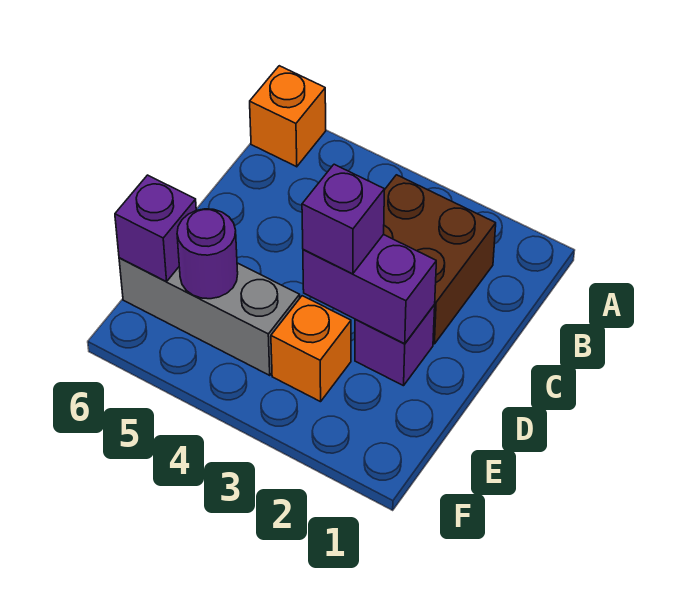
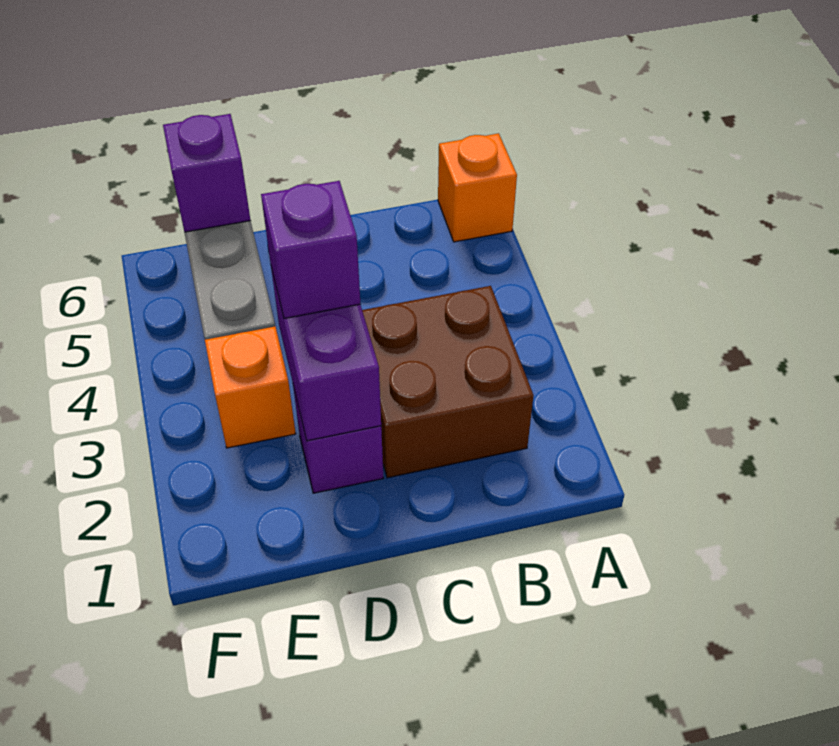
purple 1x1 round brick [177,209,238,299] -> none

